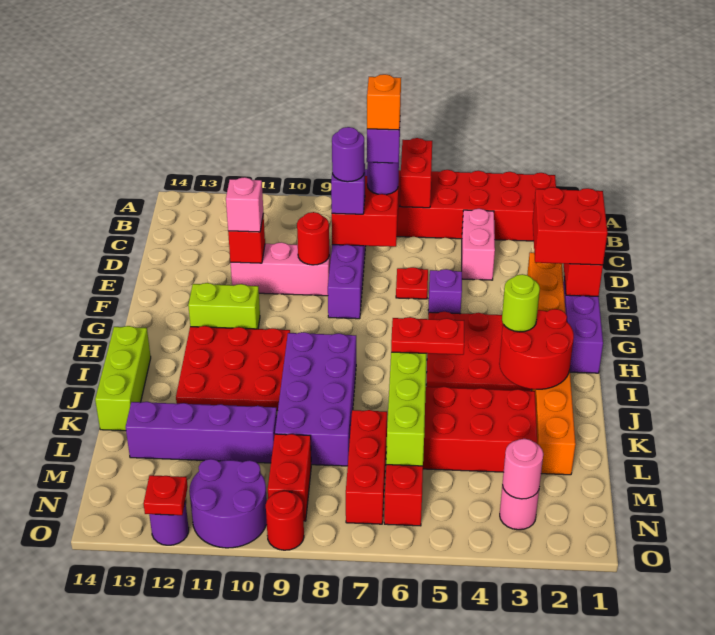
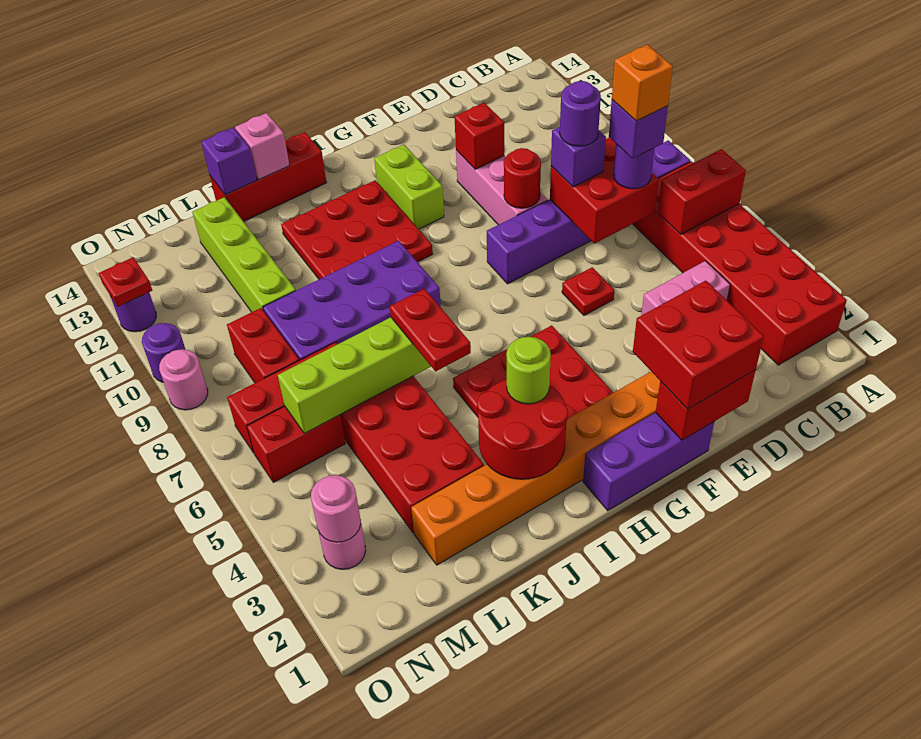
pink 1x1 brick [226,177,263,232] -> pink 1x1 brick moved to [235,113,290,180]
purple 1x1 brick [428,269,462,314] -> purple 1x1 brick moved to [201,128,257,195]
lime 1x3 brick [95,326,151,431] -> red 1x3 brick [210,132,327,221]
purple 1x4 brick [126,402,277,463] -> lime 1x4 brick [192,197,296,312]
red 1x2 brick [268,434,311,521] -> red 1x2 brick turned to [227,308,299,383]
purple 2x2 round brick [189,459,267,548] -> purple 1x1 round brick [142,323,185,382]
red 1x1 round brick [266,491,304,550] -> pink 1x1 round brick [159,349,208,410]

